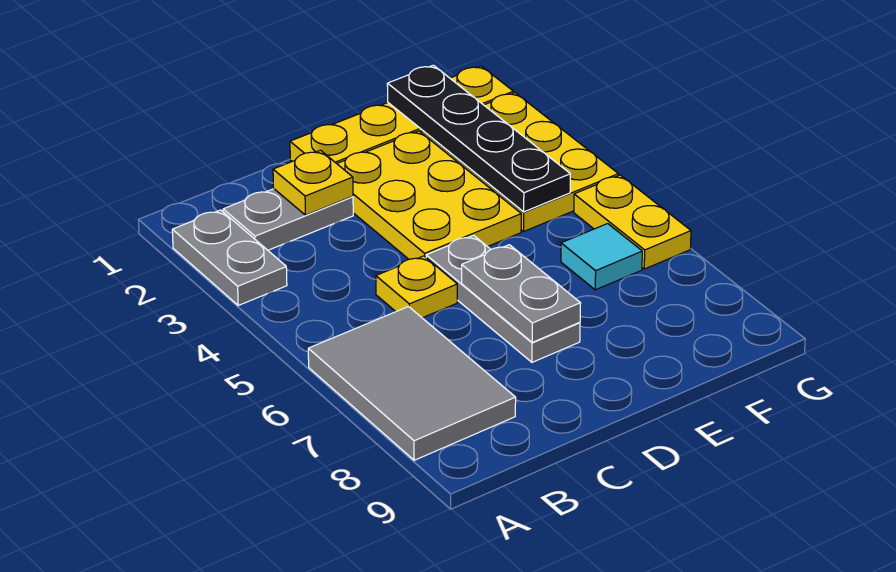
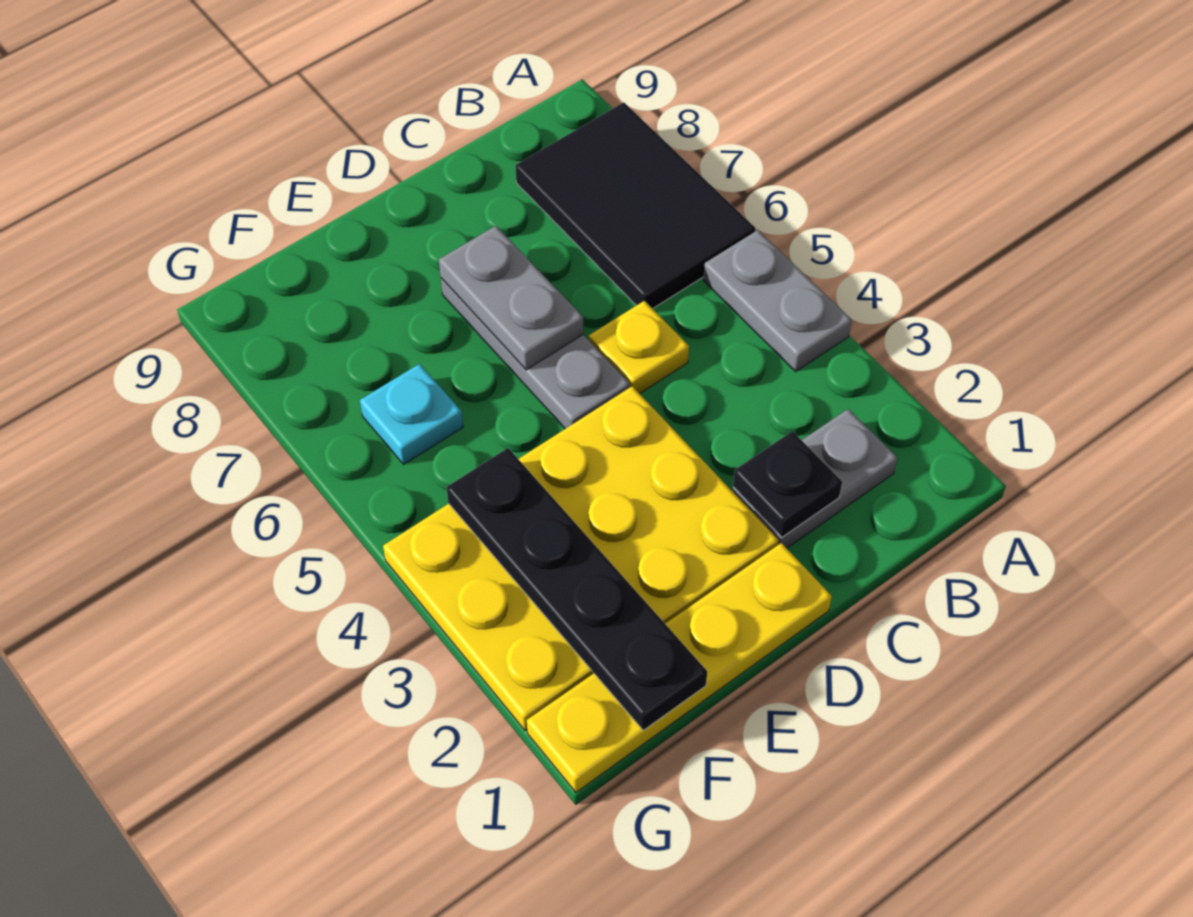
grey 1x2 plate [172,210,287,305] -> grey 1x2 plate moved to [703,230,852,371]
grey 2x3 tile [308,307,516,460] -> black 2x3 tile [515,102,755,309]
yellow 1x1 plate [273,150,353,215] -> black 1x1 plate [733,431,842,537]
cyan 1x1 tile [561,224,642,290] -> cyan 1x1 plate [360,364,463,464]
yellow 1x2 plate [574,175,691,269] -> none

